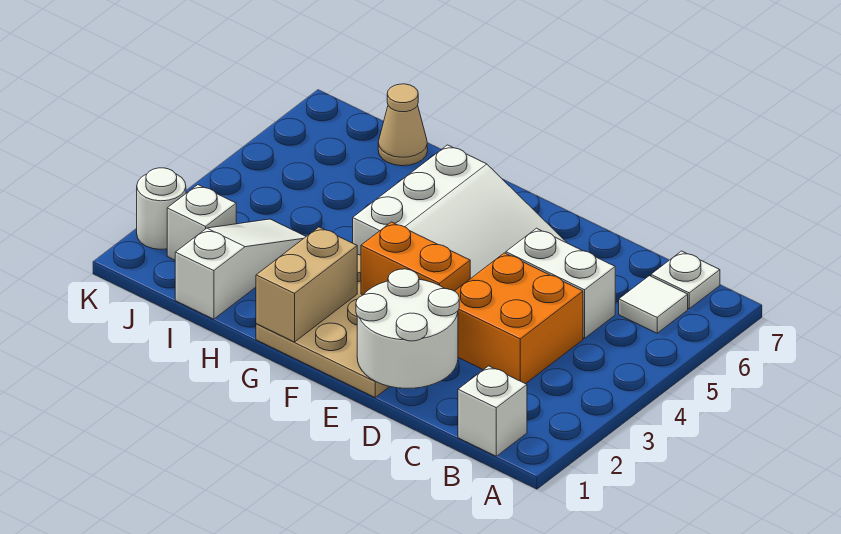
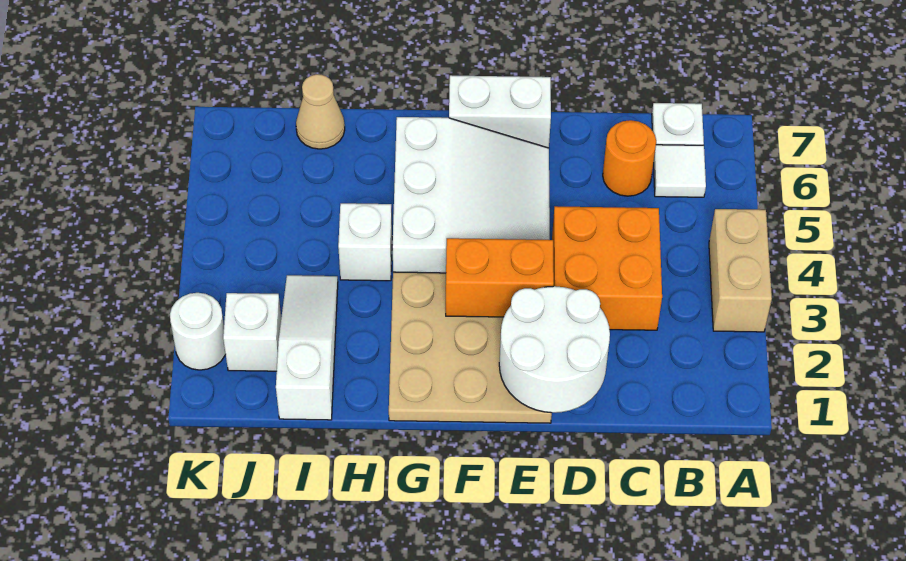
white 1x1 brick [458,366,527,456] -> white 1x1 brick moved to [338,203,392,281]
white 1x2 brick [506,228,615,338] -> white 1x2 brick moved to [449,75,551,148]
none -> orange 1x1 round brick [603,120,656,196]
tan 1x2 brick [256,227,357,342] -> tan 1x2 brick moved to [709,209,772,332]

